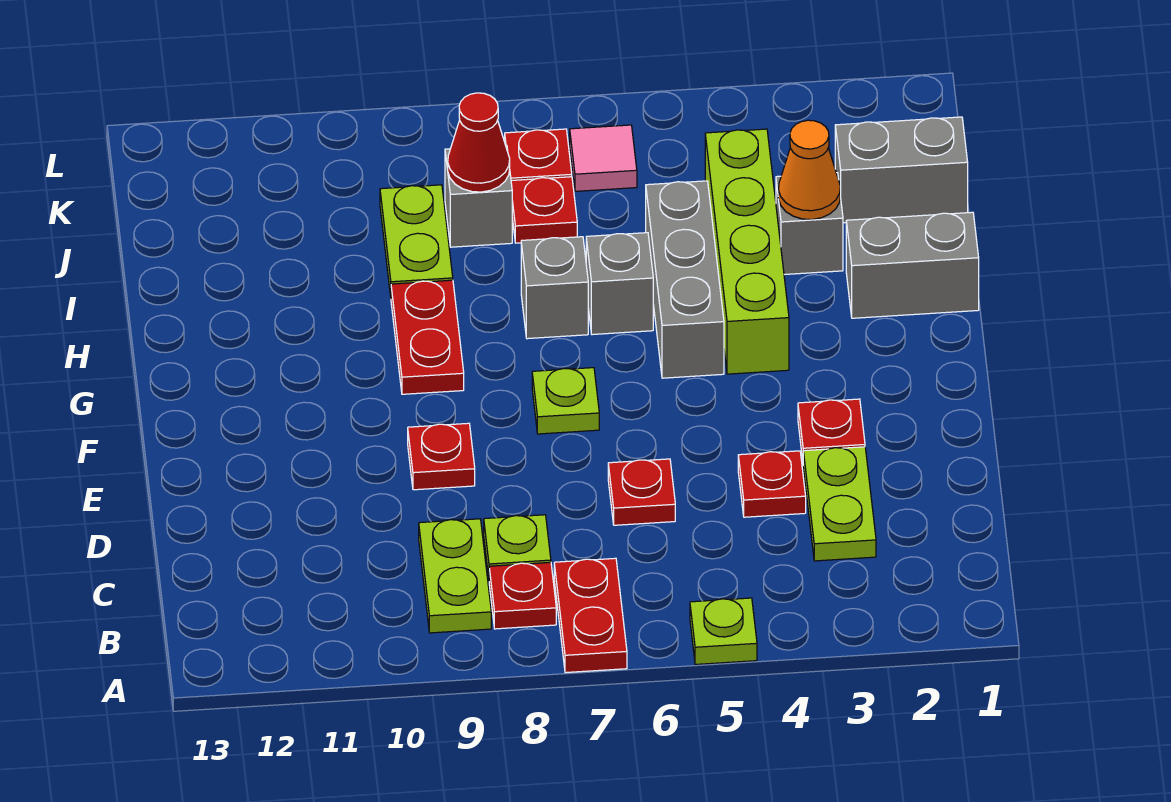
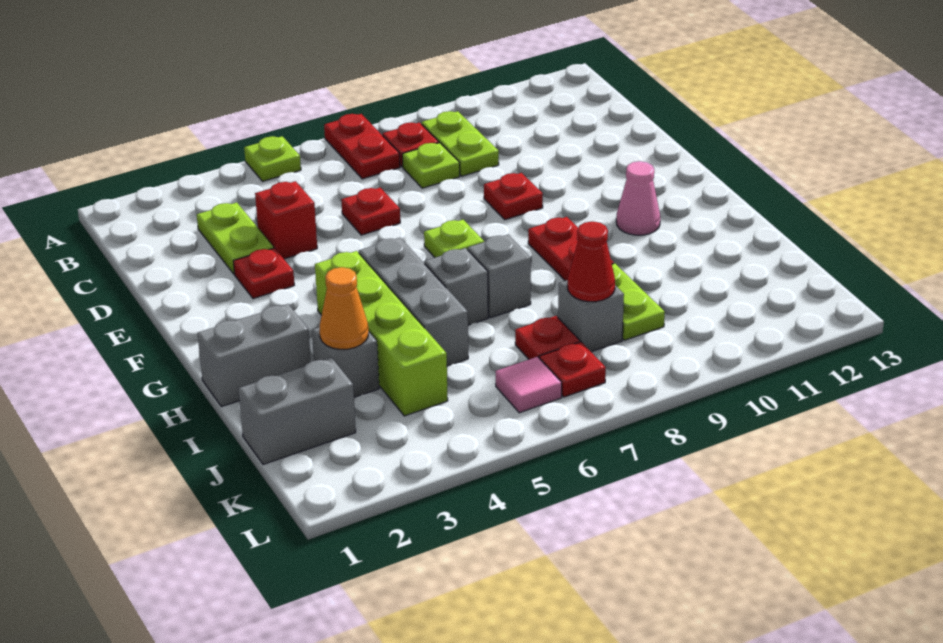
red 1x1 plate [738,451,806,517] -> red 1x1 brick [255,181,317,259]
none -> pink 1x1 cone [616,161,660,235]

